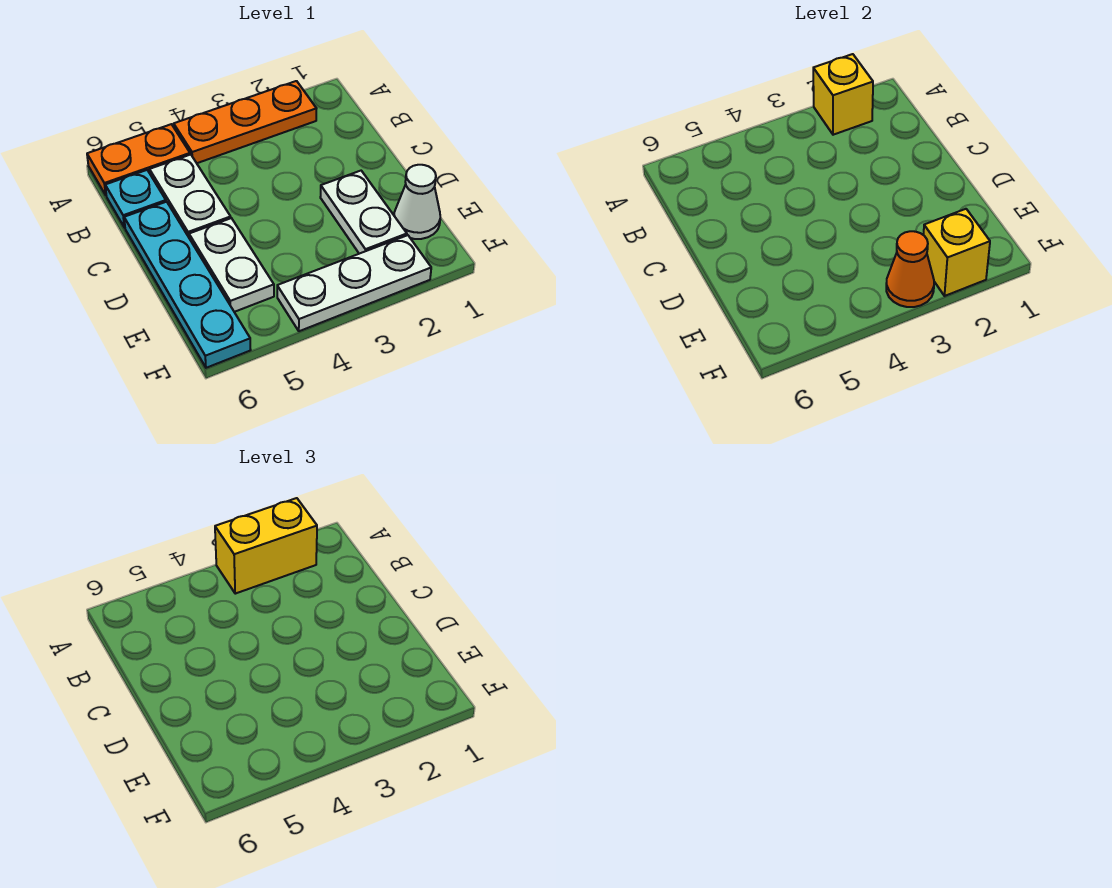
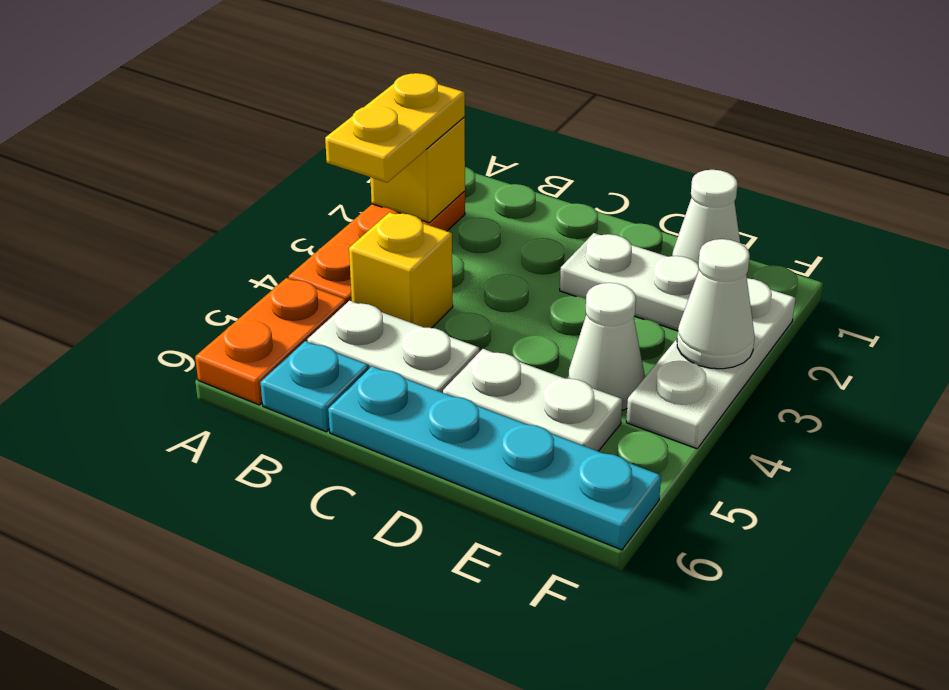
yellow 1x2 brick [215,498,317,594] -> yellow 1x2 plate [325,73,465,182]
none -> white 1x1 cone [568,283,644,410]
yellow 1x1 brick [924,209,990,296] -> yellow 1x1 brick moved to [349,212,453,328]
orange 1x1 cone [886,231,934,307] -> white 1x1 cone [677,239,755,369]

